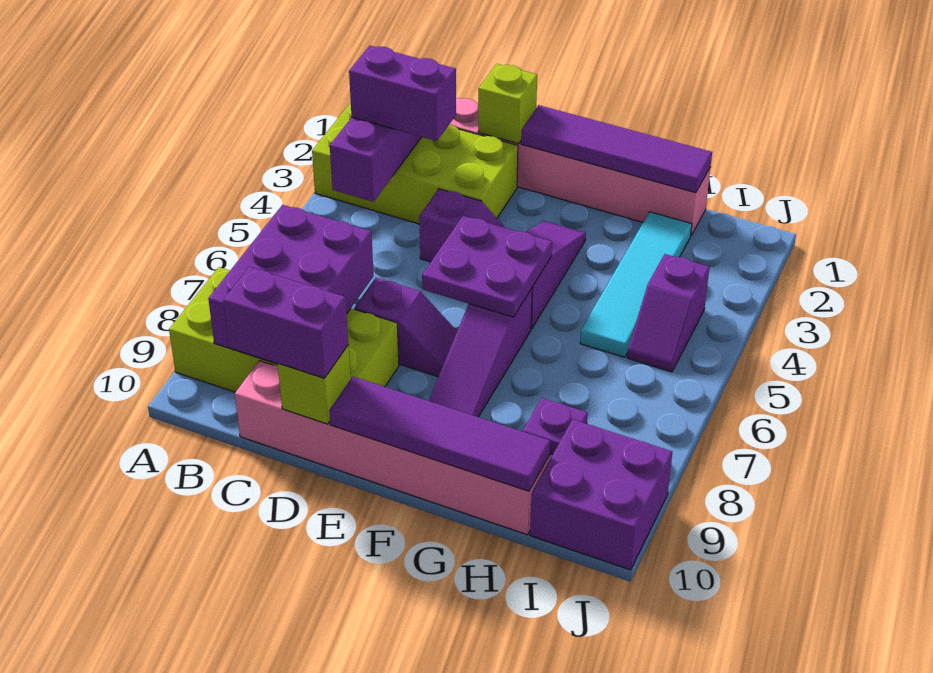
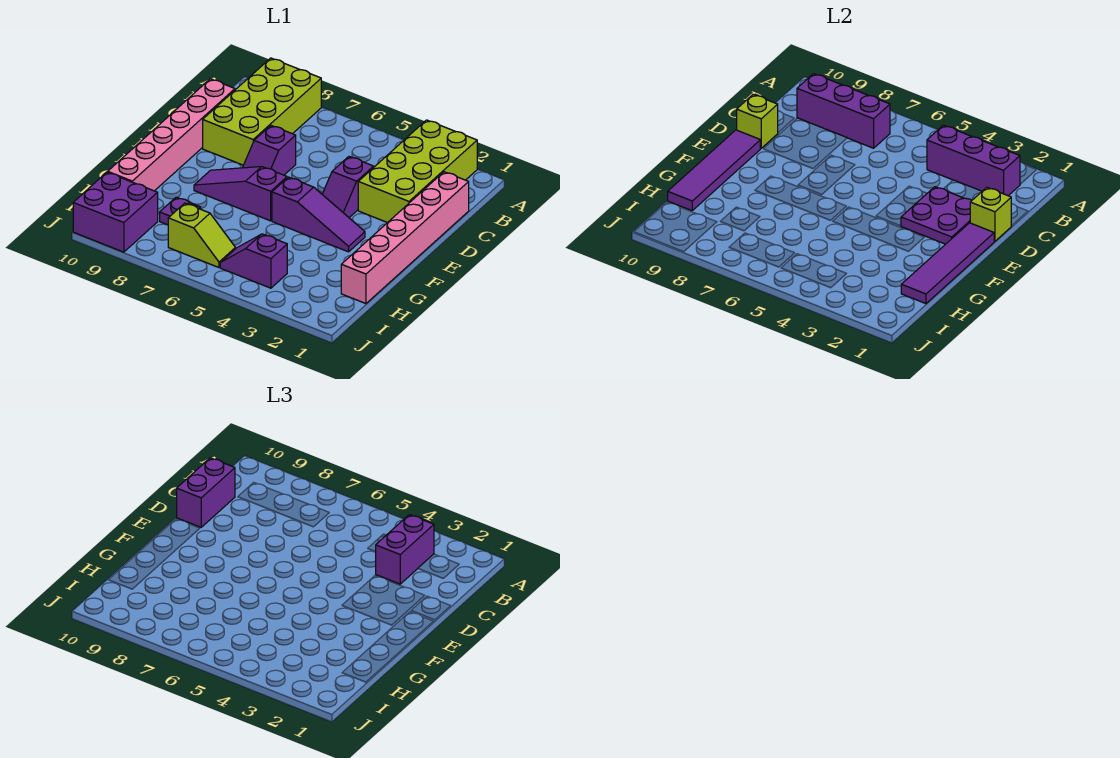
purple 2x3 brick [208,205,374,364] -> purple 1x3 brick [797,74,890,148]
purple 2x2 plate [422,216,552,317] -> purple 2x2 plate moved to [901,187,972,244]
cyan 1x4 tile [580,212,692,357] -> none
none -> lime 1x2 slope [168,203,235,267]

